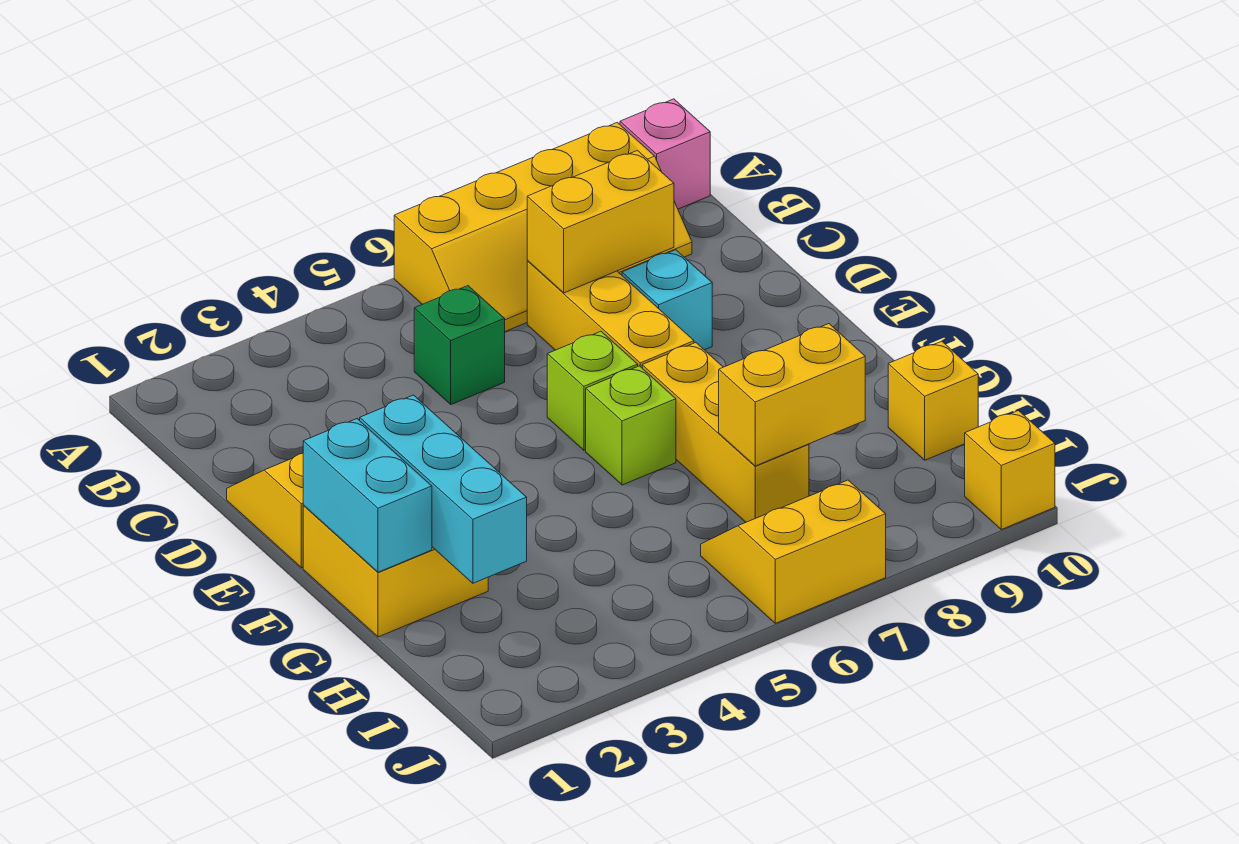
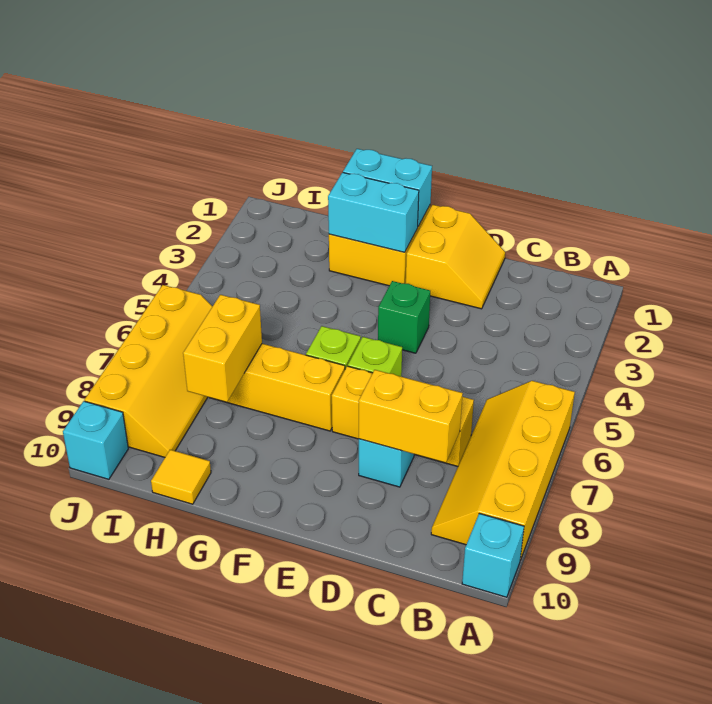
pink 1x1 brick [620,99,710,209] -> cyan 1x1 brick [462,513,524,597]
green 1x1 brick [414,286,505,405] -> green 1x1 brick moved to [378,281,430,353]
yellow 1x2 brick [527,150,674,293] -> yellow 1x2 brick turned to [359,370,463,463]
cyan 1x3 brick [360,395,527,583] -> cyan 1x2 brick [328,173,419,252]
yellow 1x1 brick [888,341,978,460] -> yellow 1x1 tile [151,450,211,504]
yellow 2x2 slope [701,480,886,623] -> yellow 2x4 slope [85,285,213,457]
yellow 1x1 brick [965,411,1055,529] -> cyan 1x1 brick [63,401,128,479]

